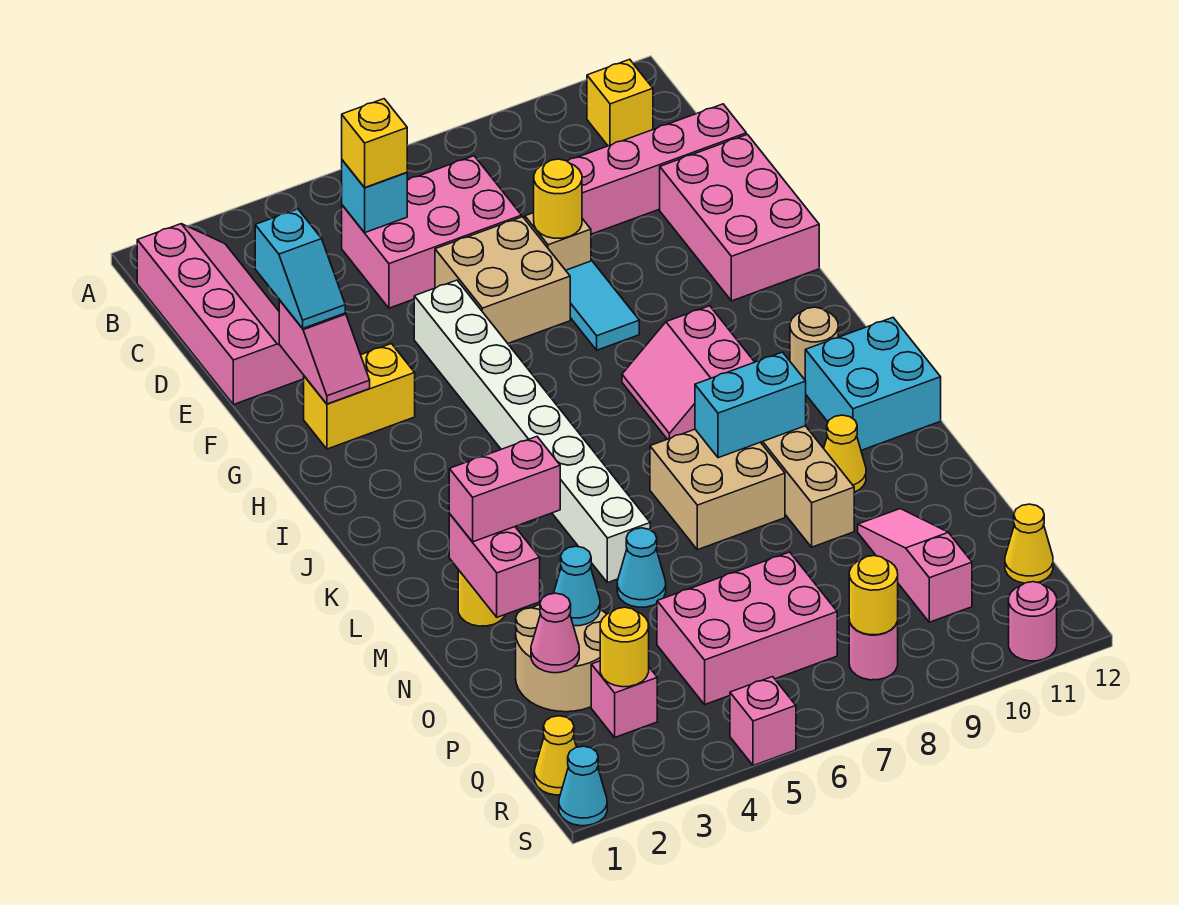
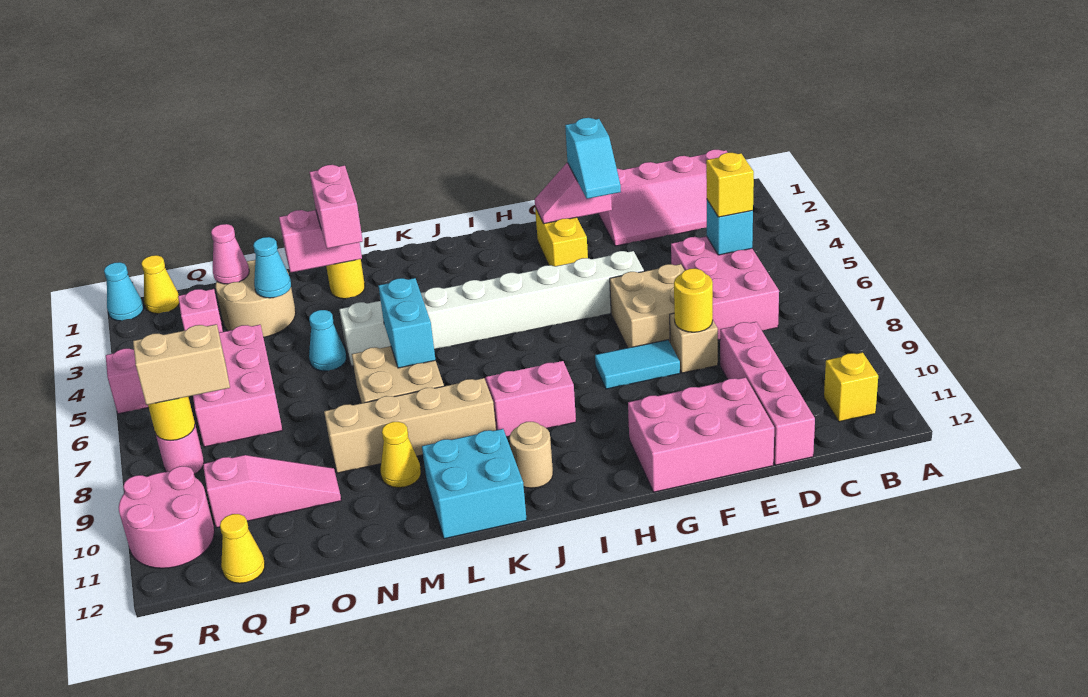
cyan 1x2 slope [255,209,345,328] -> cyan 1x2 slope turned to [565,118,621,199]
cyan 1x2 brick [695,352,806,458] -> cyan 1x2 brick moved to [378,278,435,368]
yellow 1x1 round brick [600,607,649,687] -> none
none -> tan 1x2 brick [133,324,230,405]
pink 1x1 round brick [1009,582,1057,661] -> pink 2x2 round brick [119,466,214,568]

